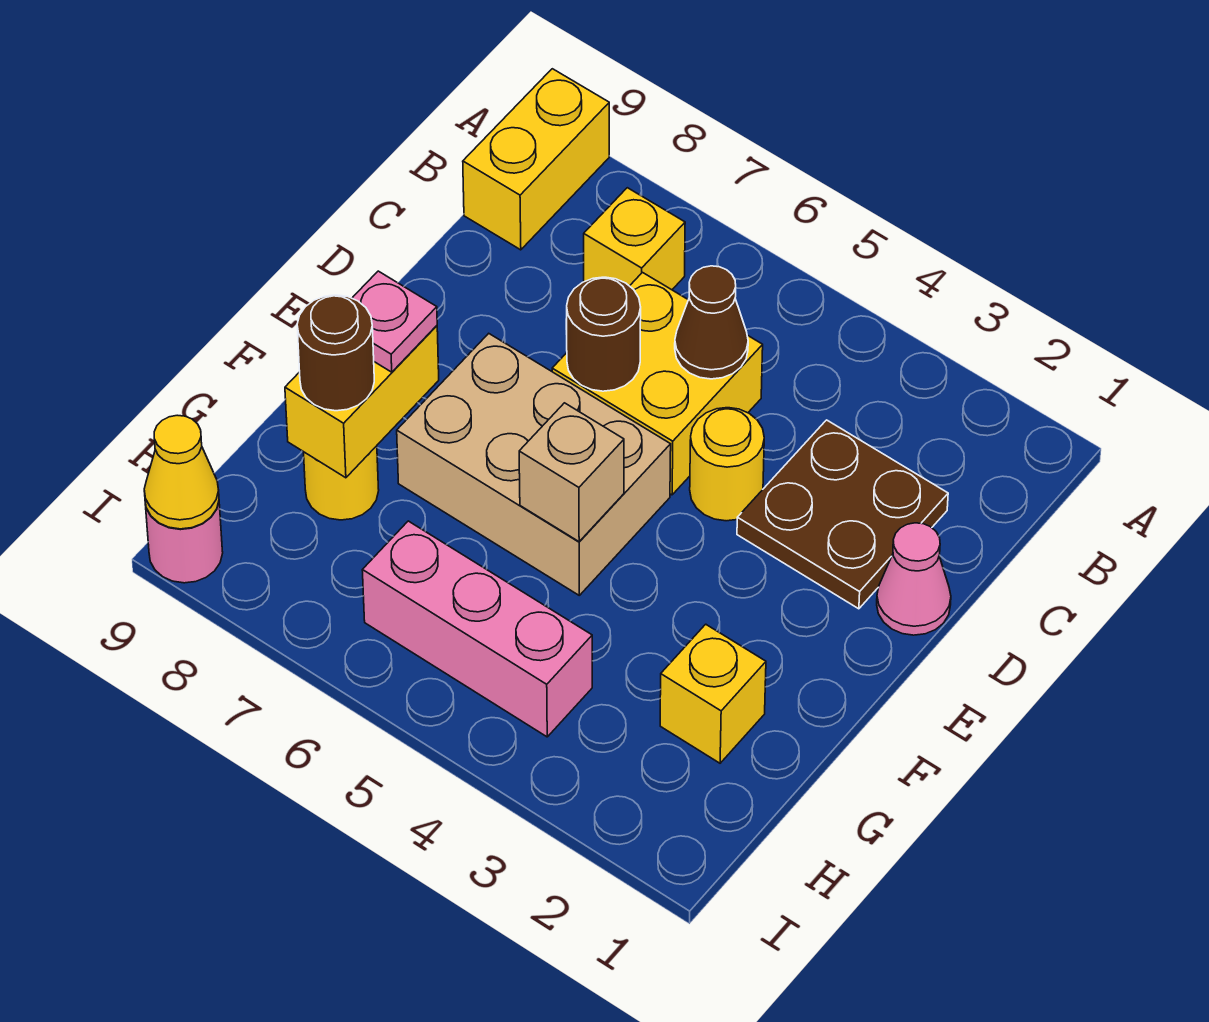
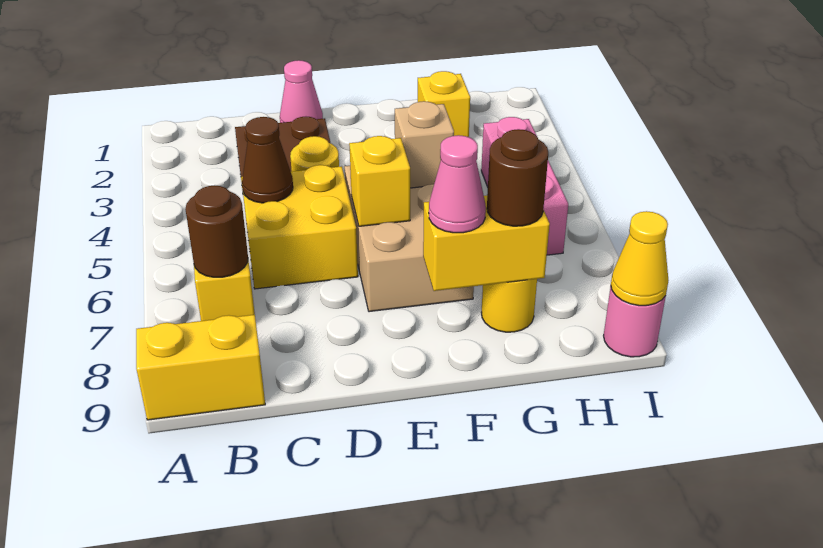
brown 1x1 round brick [567,277,641,391] -> brown 1x1 round brick moved to [185,185,248,277]
none -> yellow 1x1 brick [349,136,410,226]
pink 1x1 plate [352,271,437,372] -> pink 1x1 cone [429,135,486,233]

